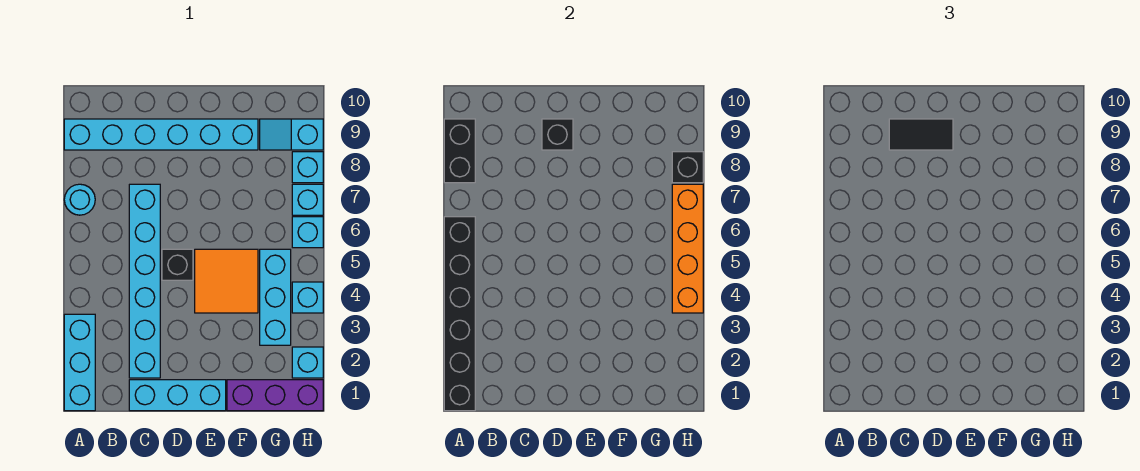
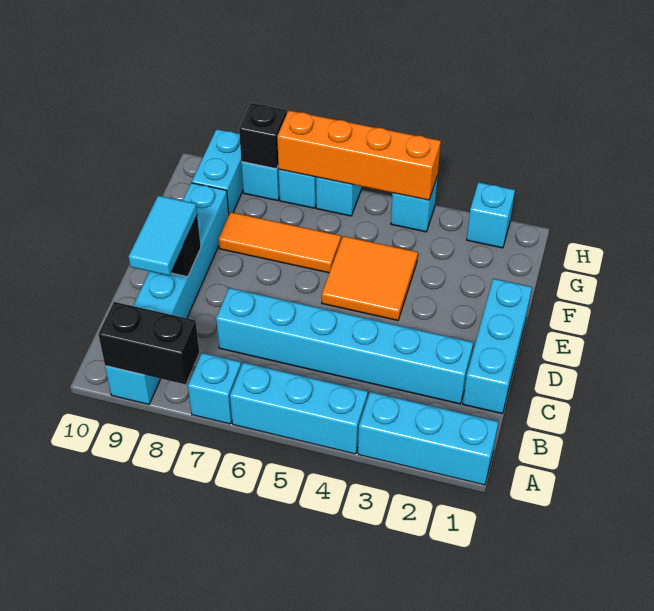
black 1x6 brick [444,217,475,411] -> none
cyan 1x1 round brick [64,184,95,215] -> cyan 1x1 brick [188,353,241,424]
black 1x2 tile [889,119,953,150] -> cyan 1x2 tile [129,196,197,276]
black 1x1 brick [162,249,193,280] -> none
purple 1x3 brick [227,380,323,411] -> none
none -> orange 1x3 tile [218,212,341,273]
cyan 1x3 brick [260,249,291,345] -> cyan 1x3 brick moved to [230,362,368,454]
cyan 1x2 slope [260,119,323,150] -> cyan 1x2 brick [192,129,243,213]

